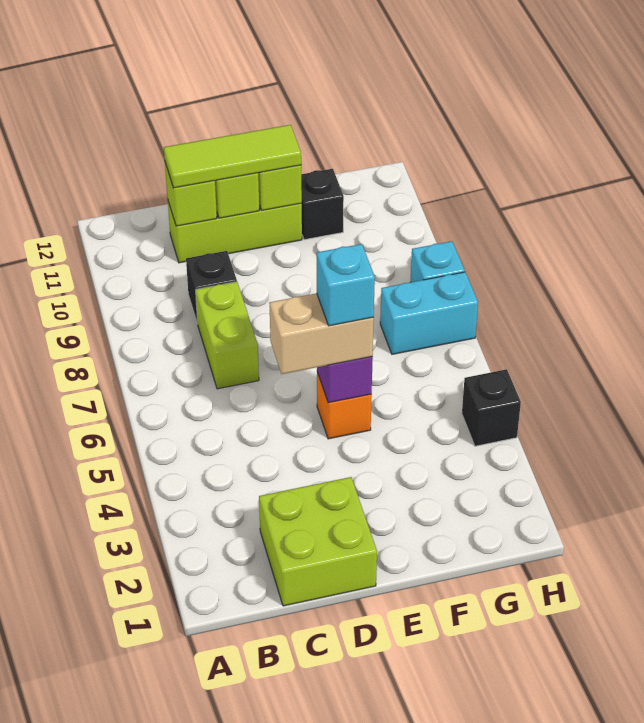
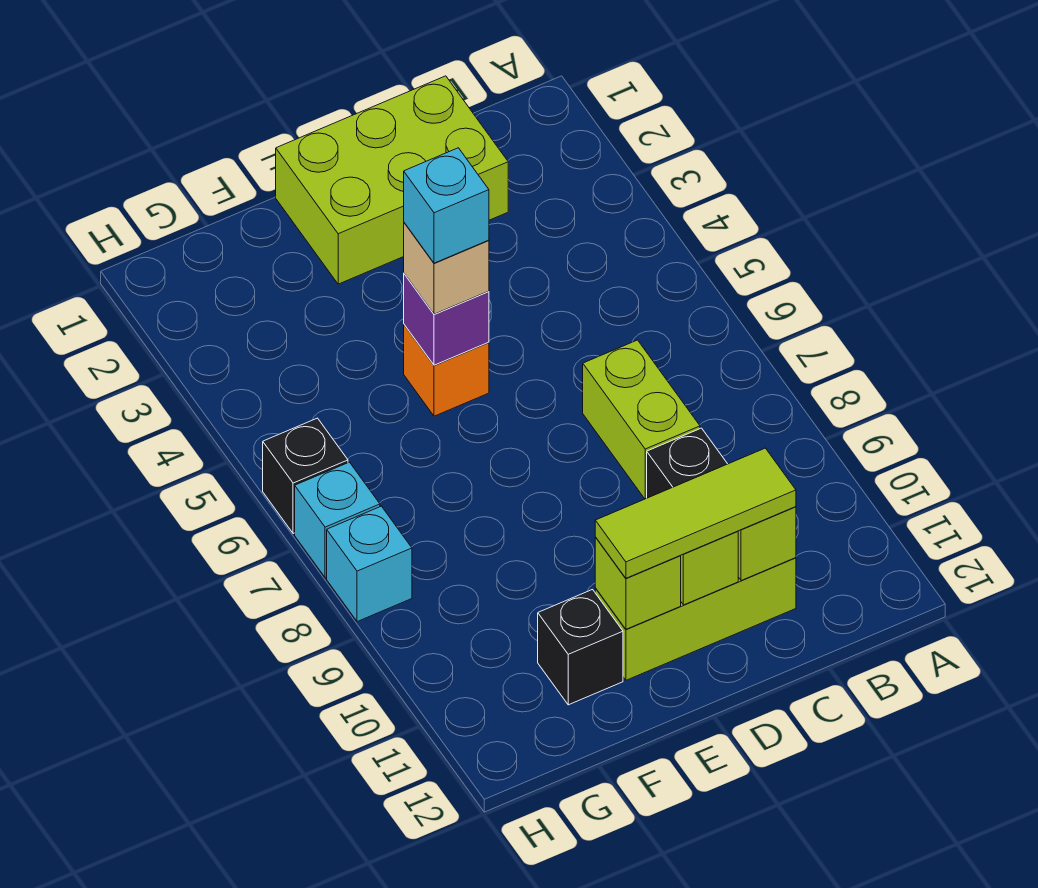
lime 2x2 brick [259,477,377,606] -> lime 2x3 brick [276,76,508,284]
tan 1x2 brick [269,293,374,374] -> tan 1x1 brick [404,223,489,314]
cyan 1x2 brick [380,272,478,354] -> cyan 1x1 brick [295,462,380,578]
black 1x1 brick [462,369,521,446] -> black 1x1 brick moved to [263,418,348,534]

